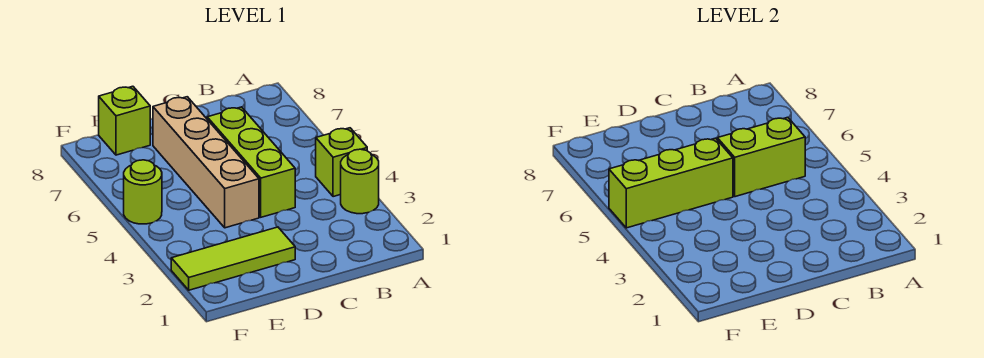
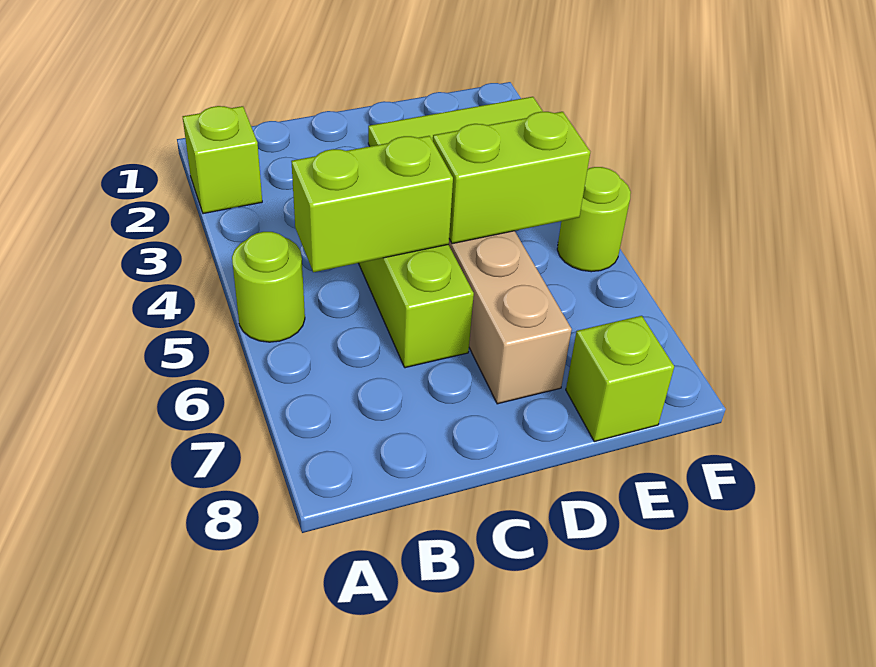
lime 1x1 round brick [341,149,379,214] -> lime 1x1 round brick moved to [232,232,305,342]
lime 1x1 brick [316,128,367,197] -> lime 1x1 brick moved to [183,106,262,214]
lime 1x3 brick [609,138,733,228] -> lime 1x2 brick [433,112,590,244]

